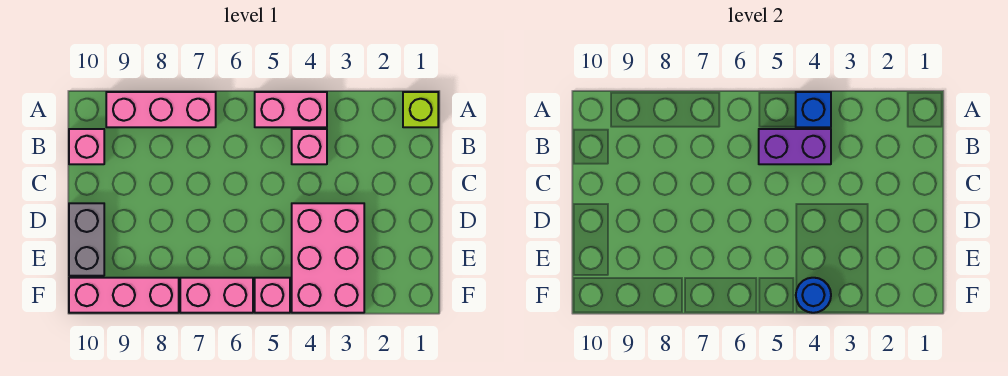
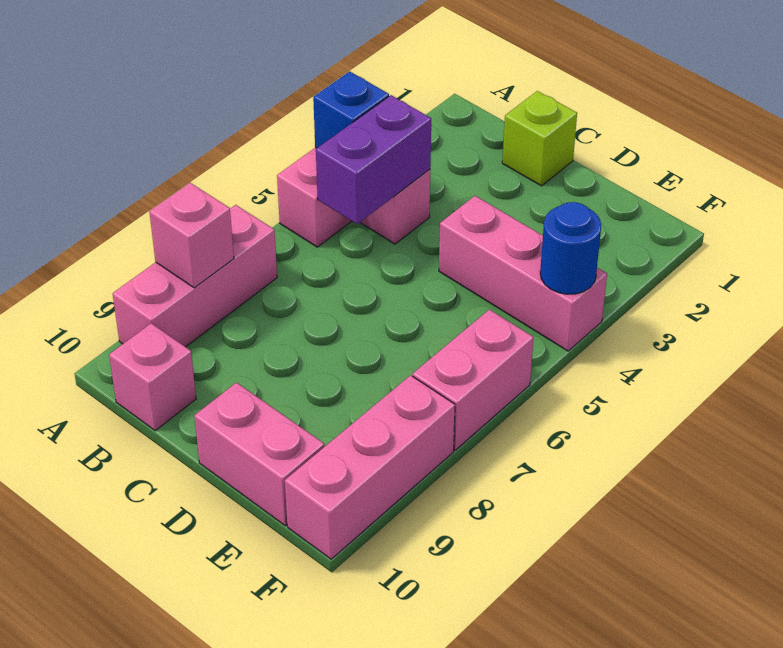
lime 1x1 brick [403,92,438,127] -> lime 1x1 brick moved to [502,91,577,186]
pink 2x3 brick [292,203,364,313] -> pink 1x3 brick [439,196,607,351]
grey 1x2 brick [69,203,104,276] -> pink 1x2 brick [194,383,324,526]
pink 1x1 brick [255,278,290,313] -> pink 1x1 brick moved to [149,183,234,288]

